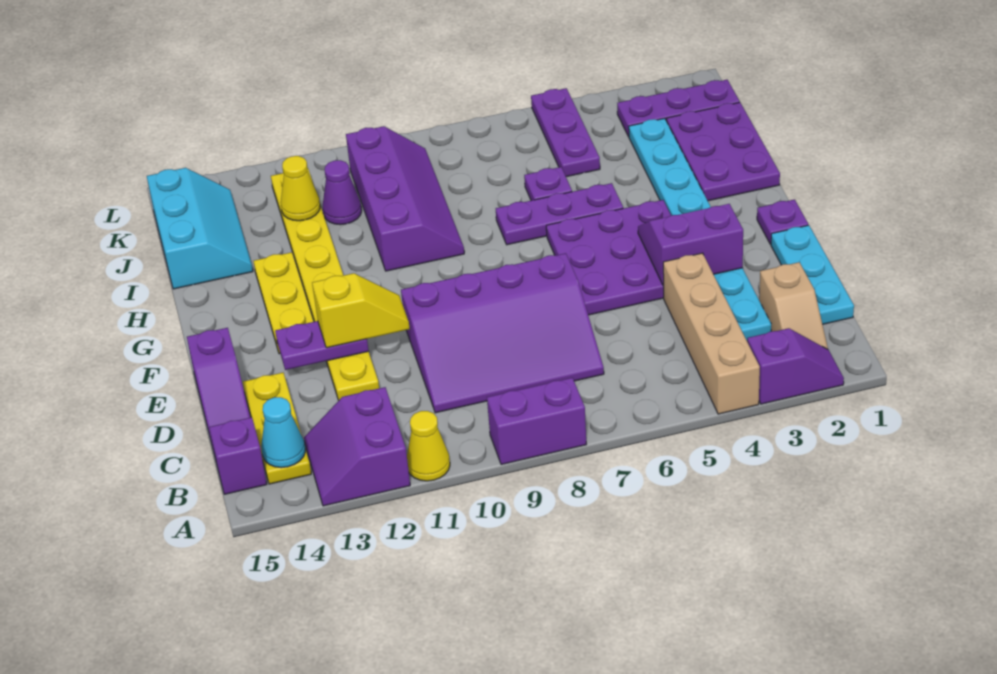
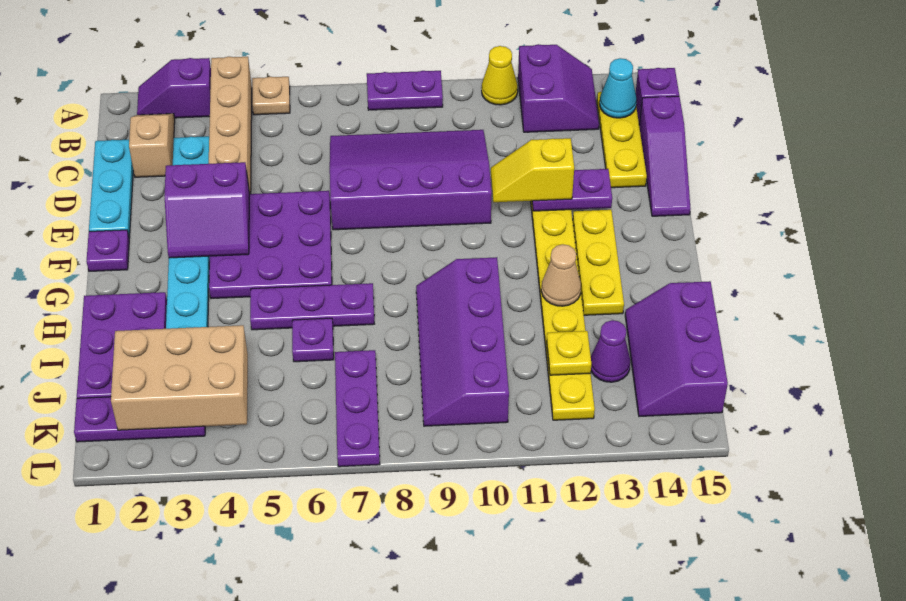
none -> tan 1x1 plate [252,77,290,115]
purple 1x2 brick [487,378,586,465] -> purple 1x2 plate [367,71,443,110]
purple 1x3 slope [187,328,250,455] -> purple 1x3 slope turned to [639,96,691,216]
none -> tan 1x1 cone [541,244,581,306]
cyan 2x3 slope [147,168,253,289] -> purple 2x3 slope [625,281,728,416]
none -> tan 2x3 brick [111,325,248,430]
purple 1x3 plate [531,88,600,177] -> purple 1x3 plate moved to [335,350,380,467]
purple 1x1 cone [323,160,362,225] -> purple 1x1 cone moved to [591,320,630,382]
yellow 1x1 cone [281,156,320,221] -> yellow 1x1 plate [547,331,591,375]

